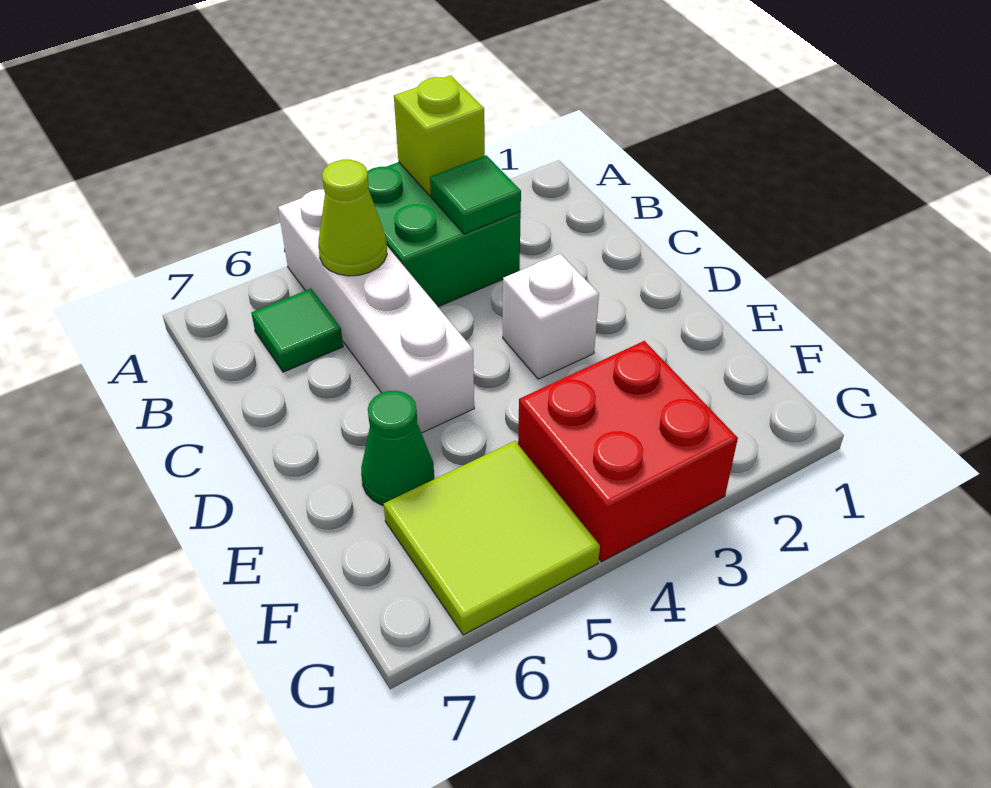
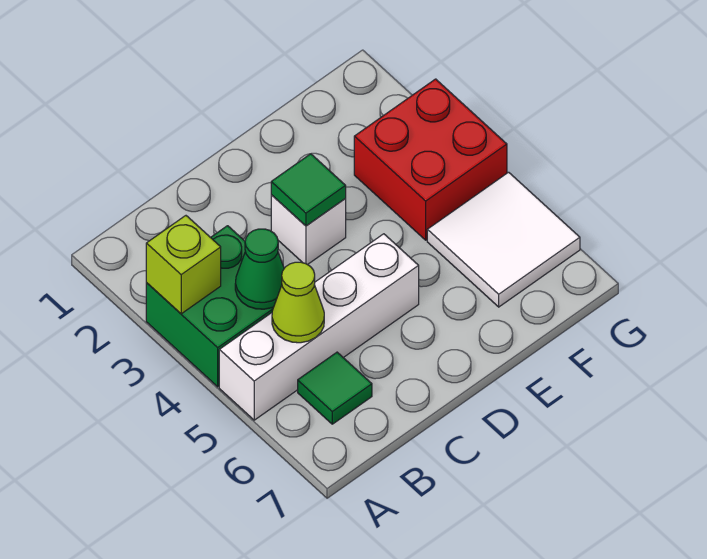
green 1x1 tile [430,155,521,234] -> green 1x1 tile moved to [271,154,346,226]
green 1x1 cone [361,391,434,506] -> green 1x1 cone moved to [235,229,284,309]
lime 2x2 tile [384,441,600,635] -> white 2x2 tile [427,172,580,307]

